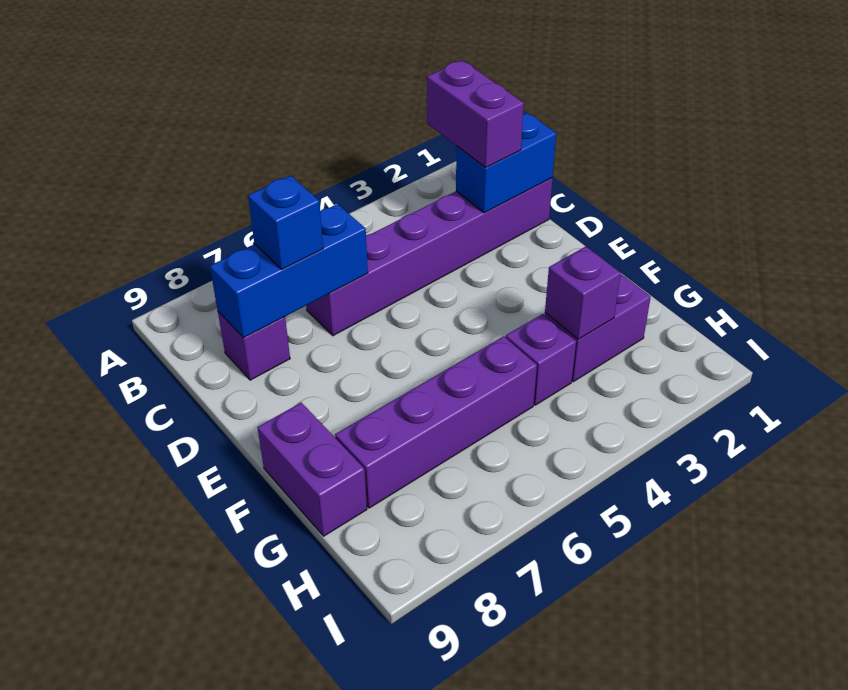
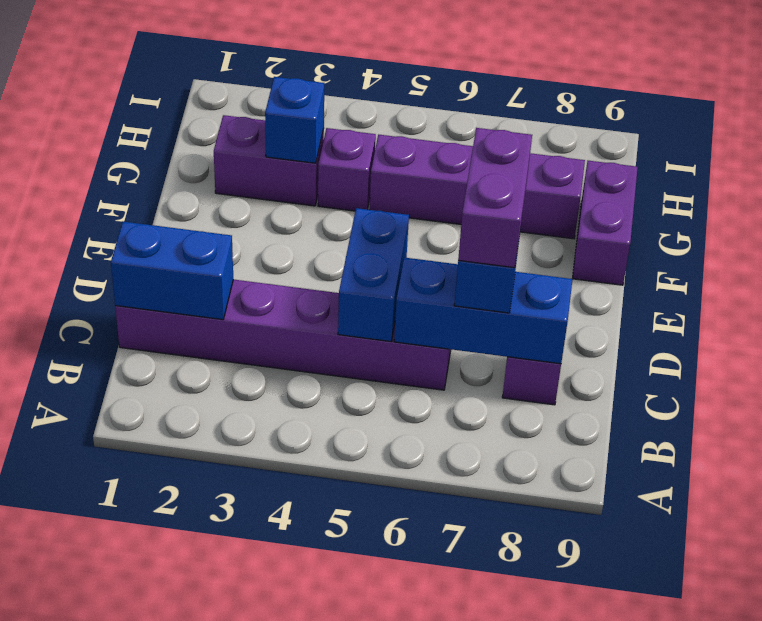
purple 1x2 brick [427,61,524,167] -> purple 1x2 brick moved to [458,128,532,268]
none -> blue 1x2 brick [338,208,409,341]
purple 1x1 brick [545,246,621,339] -> blue 1x1 brick [265,77,324,163]

